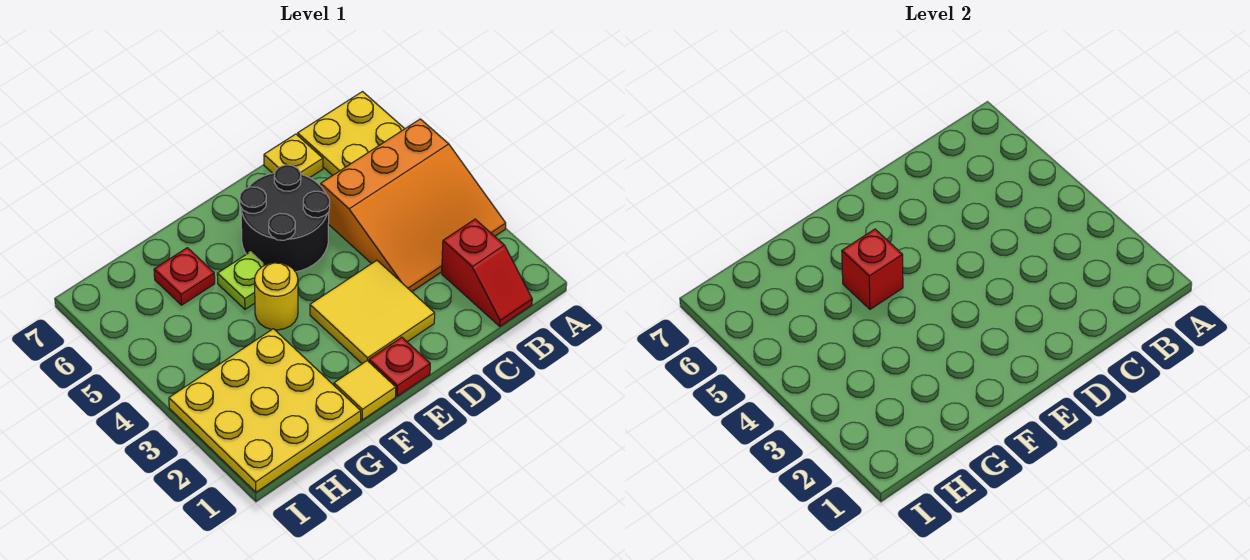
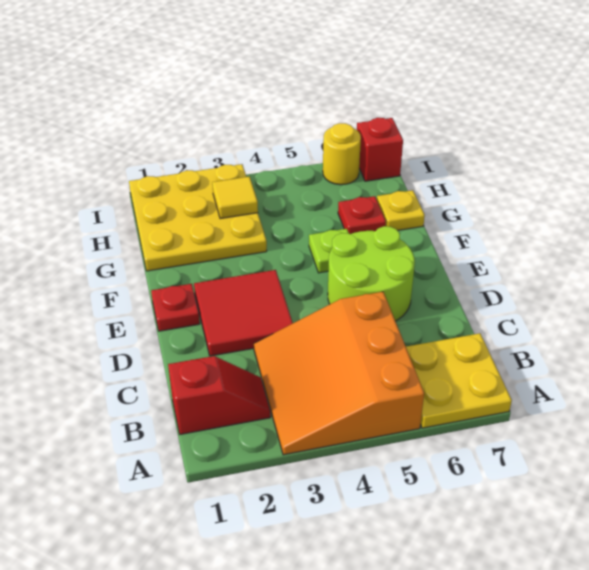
red 1x2 slope [442,219,532,326] -> red 1x2 slope turned to [168,356,270,434]
yellow 1x1 plate [264,134,323,178] -> yellow 1x1 plate moved to [377,190,425,230]
yellow 2x2 tile [310,260,435,364] -> red 2x2 tile [194,270,293,356]
black 2x2 round brick [240,165,330,272] -> lime 2x2 round brick [328,226,415,321]
yellow 1x1 tile [334,361,396,420] -> yellow 1x1 tile moved to [212,177,258,219]
yellow 1x1 round brick [255,263,298,330] -> yellow 1x1 round brick moved to [323,123,361,185]
red 1x1 brick [842,229,903,309] -> red 1x1 brick moved to [357,118,403,181]

